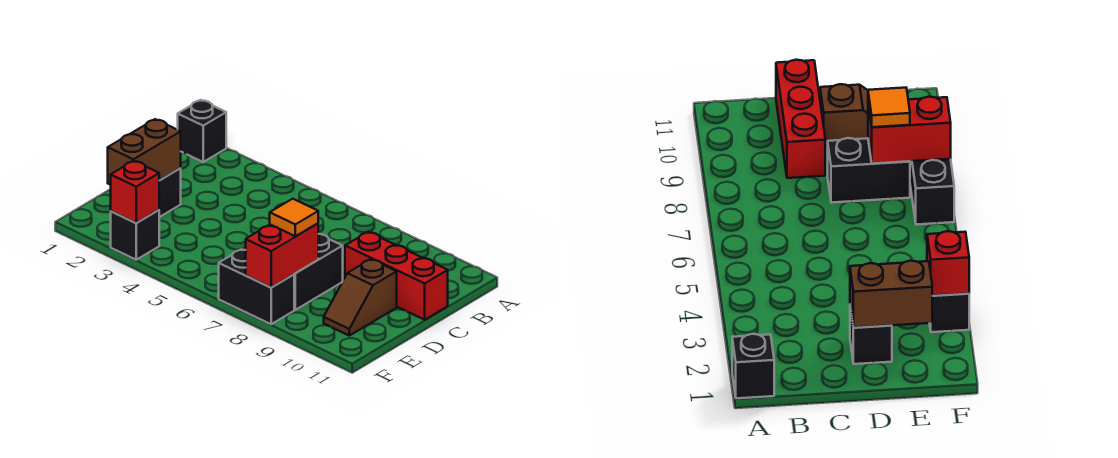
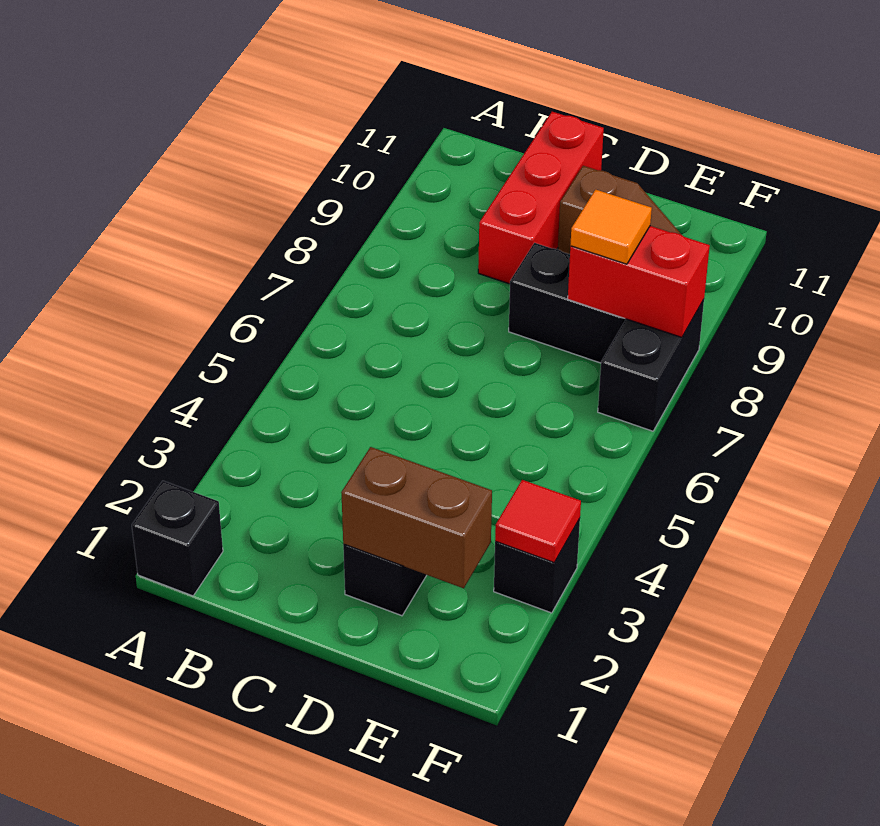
red 1x1 brick [111,161,160,223] -> red 1x1 tile [495,480,581,562]

